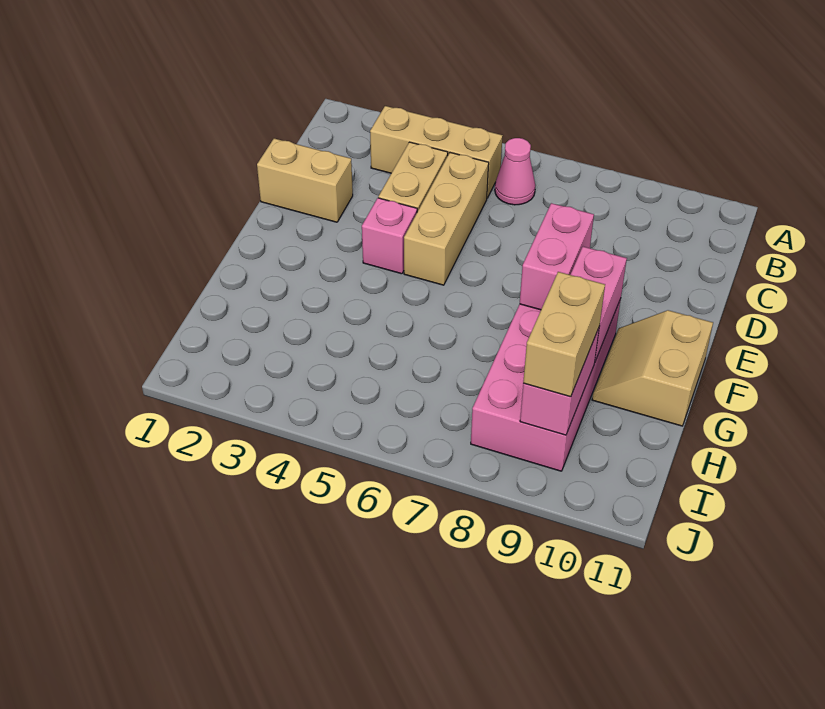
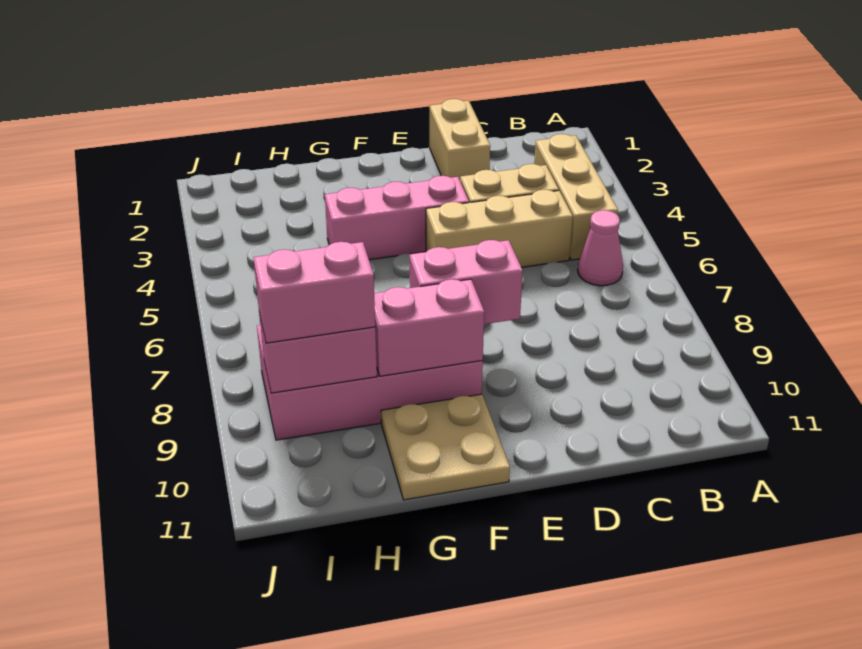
pink 1x1 brick [362,198,417,274] -> pink 1x3 brick [325,176,469,260]
tan 2x2 slope [592,310,713,426] -> tan 2x2 plate [381,394,510,500]
tan 1x2 brick [523,272,605,397] -> pink 1x2 brick [253,242,375,343]

